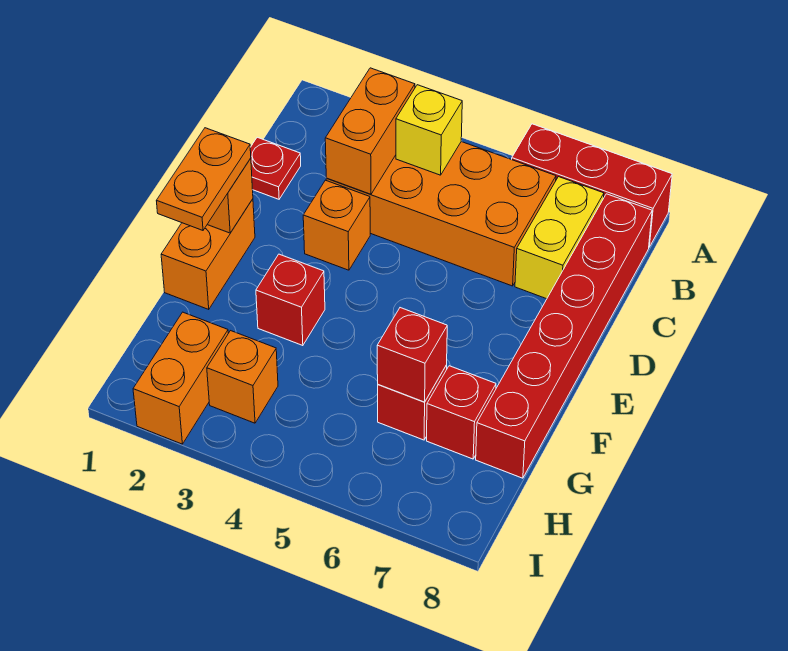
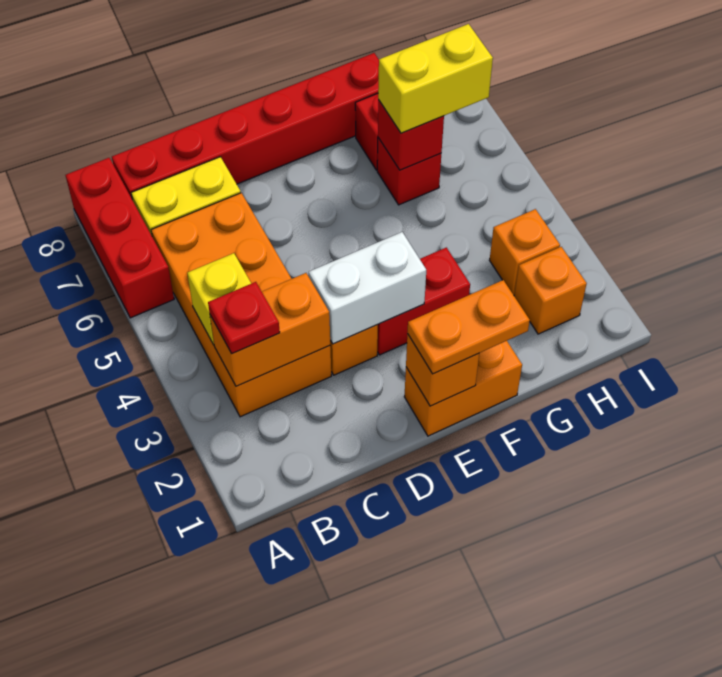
red 1x1 plate [250,137,301,199] -> red 1x1 plate moved to [208,282,280,354]
none -> white 1x2 brick [309,232,426,344]
red 1x1 brick [256,254,325,346] -> red 1x2 brick [377,248,470,355]
none -> yellow 1x2 brick [378,24,493,133]
orange 1x2 brick [133,312,228,444] -> orange 1x1 brick [514,247,587,334]

